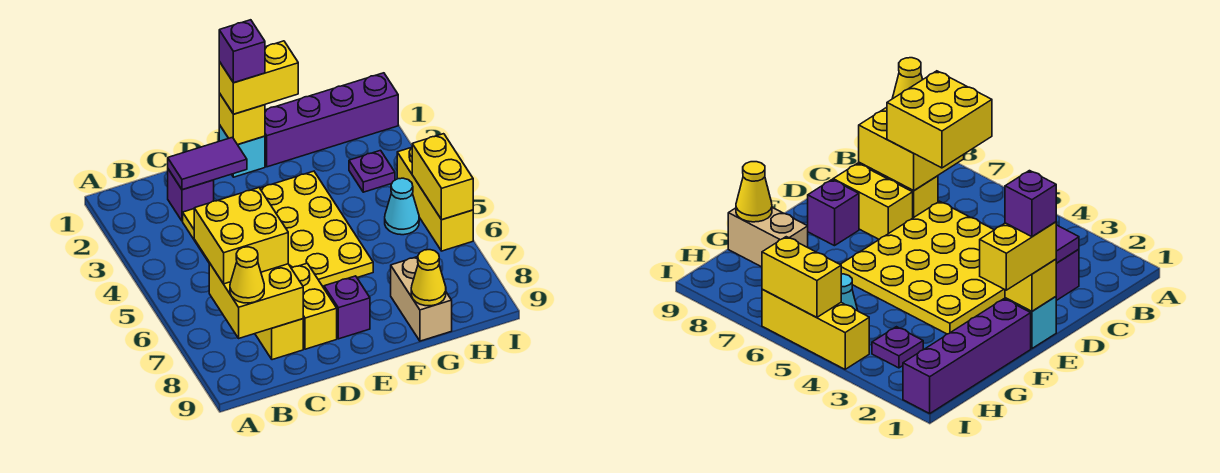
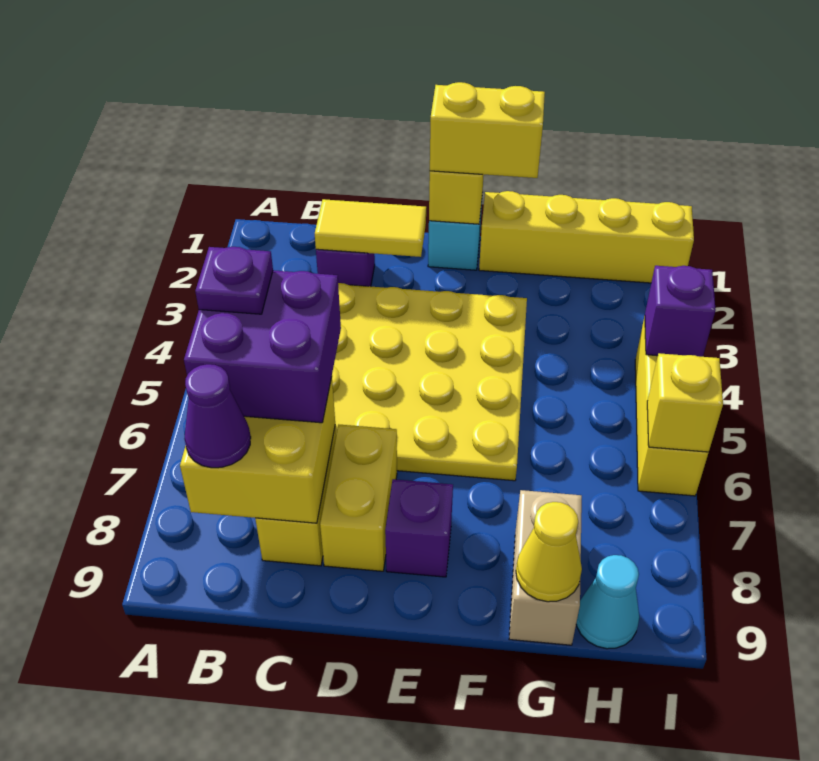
yellow 2x2 brick [194,188,288,284] -> purple 2x2 brick [184,270,341,423]
yellow 1x1 cone [230,247,264,303] -> purple 1x1 cone [184,364,251,468]
purple 1x2 tile [168,137,247,190] -> yellow 1x2 tile [315,199,426,257]
purple 1x1 brick [219,20,265,83] -> purple 1x1 brick moved to [645,266,716,357]
purple 1x4 brick [265,73,398,167] -> yellow 1x4 brick [479,191,694,283]
purple 1x1 plate [349,150,395,192] -> purple 1x1 plate moved to [195,247,273,314]
cyan 1x1 cone [385,178,419,235] -> cyan 1x1 cone moved to [576,555,639,649]
yellow 1x2 brick [412,134,473,220] -> yellow 1x1 brick [647,353,723,452]

